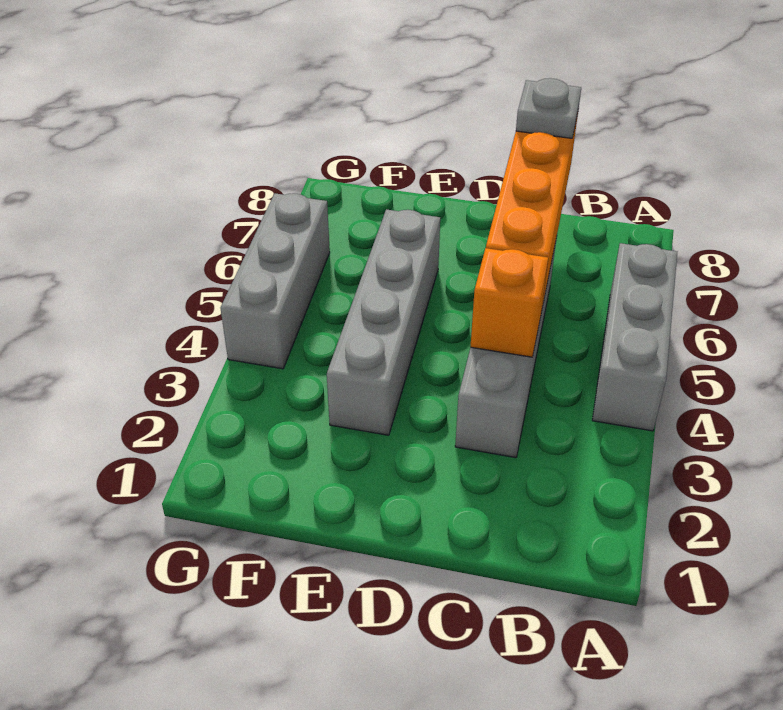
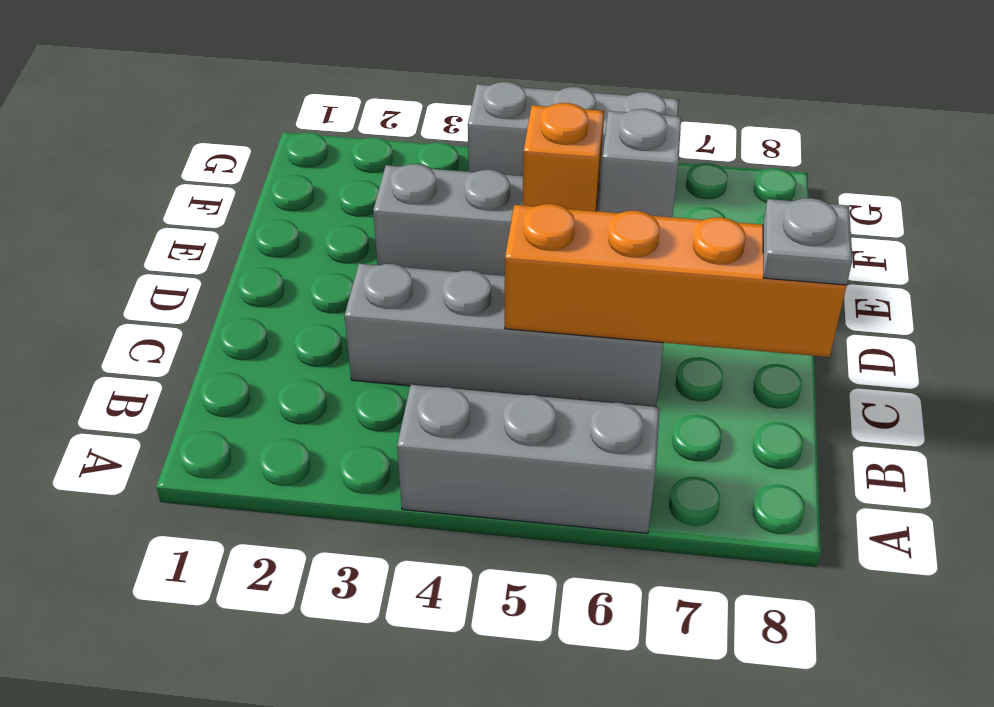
orange 1x1 brick [471,248,548,357] -> orange 1x1 brick moved to [523,103,604,211]
none -> grey 1x1 brick [599,109,681,217]

